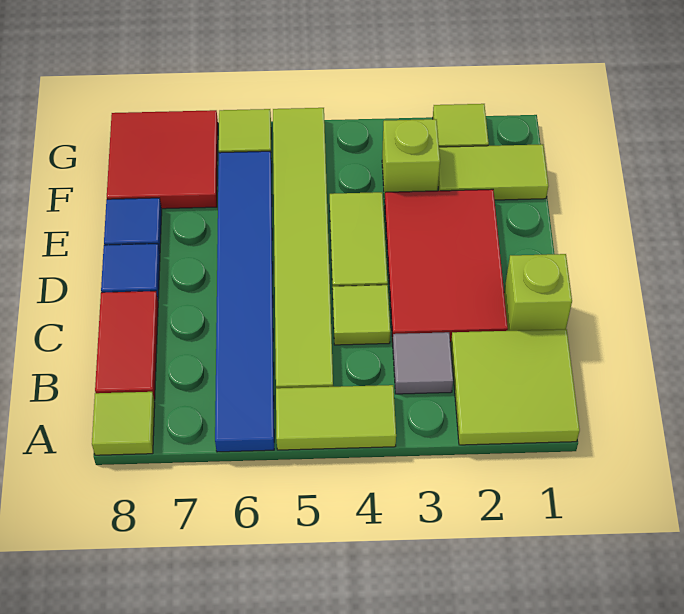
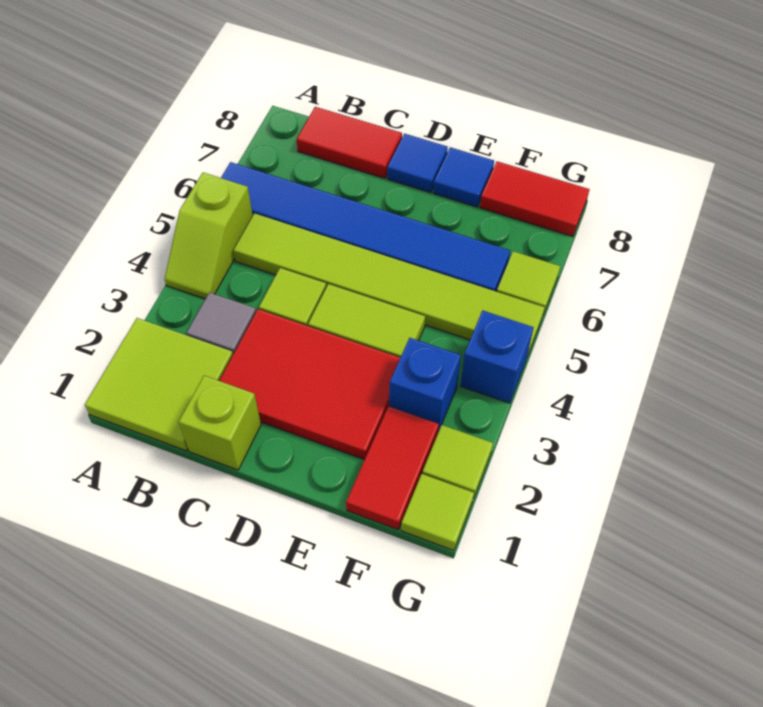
lime 1x2 tile [276,385,396,450] -> lime 1x2 slope [165,172,253,299]
lime 1x1 tile [92,392,155,455] -> lime 1x1 tile moved to [401,474,474,550]
lime 1x2 tile [438,144,549,200] -> red 1x2 tile [346,406,439,530]
lime 1x1 brick [382,119,440,202] -> blue 1x1 brick [389,338,461,431]
red 2x2 tile [107,110,218,209] -> red 1x2 tile [480,161,590,237]
none -> blue 1x1 brick [460,311,534,403]

